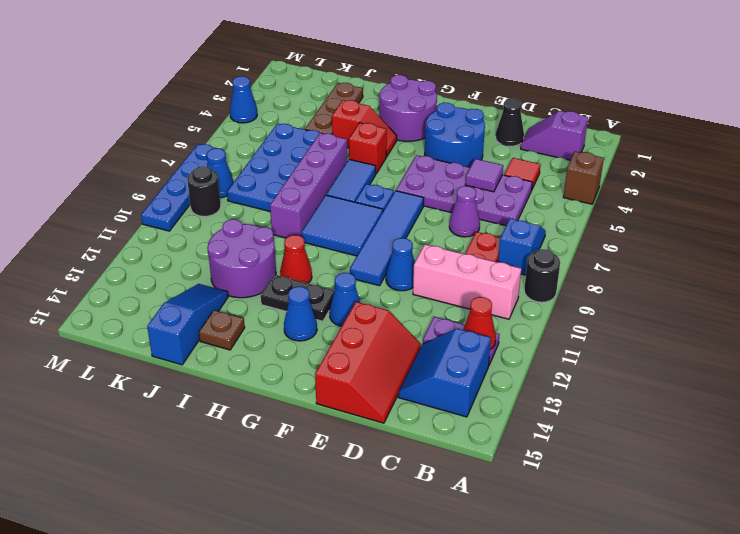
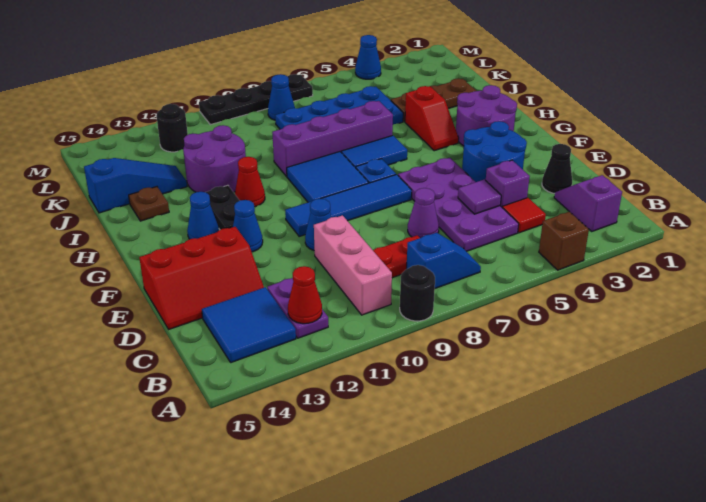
blue 2x2 slope [399,329,491,417] -> blue 2x2 tile [202,287,296,363]
none -> purple 1x1 brick [486,160,530,207]
red 1x1 brick [349,123,387,174] -> none
black 1x1 round brick [187,166,221,216] -> black 1x1 round brick moved to [156,104,188,152]
blue 1x4 plate [141,144,215,231] -> black 1x4 plate [199,74,313,125]

